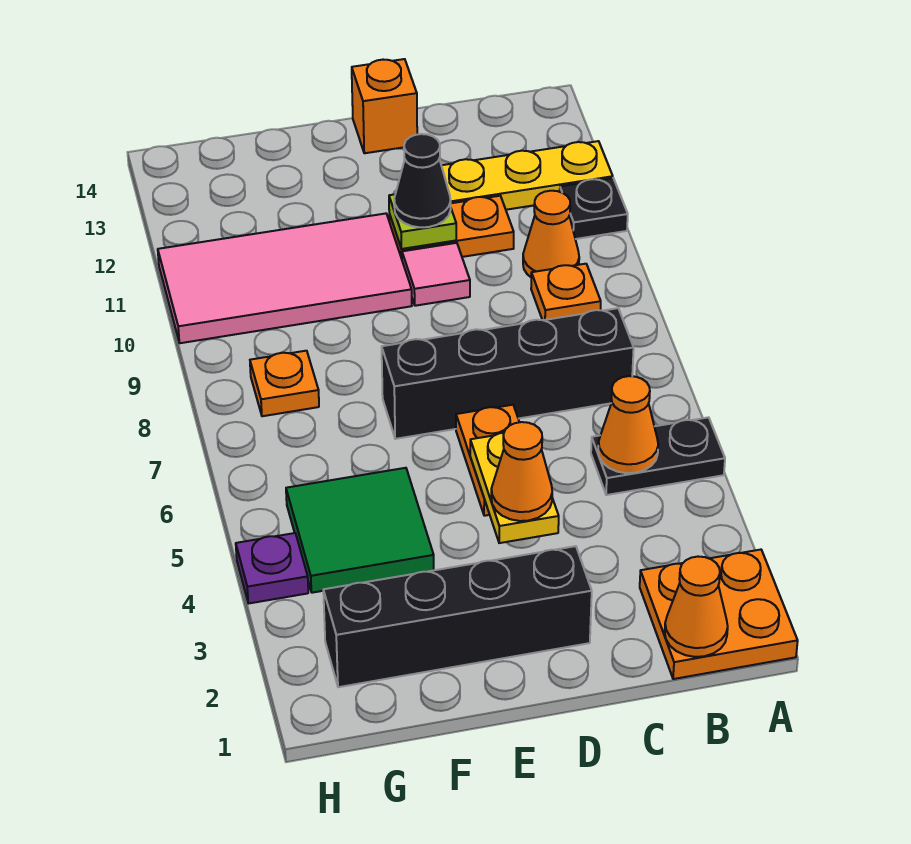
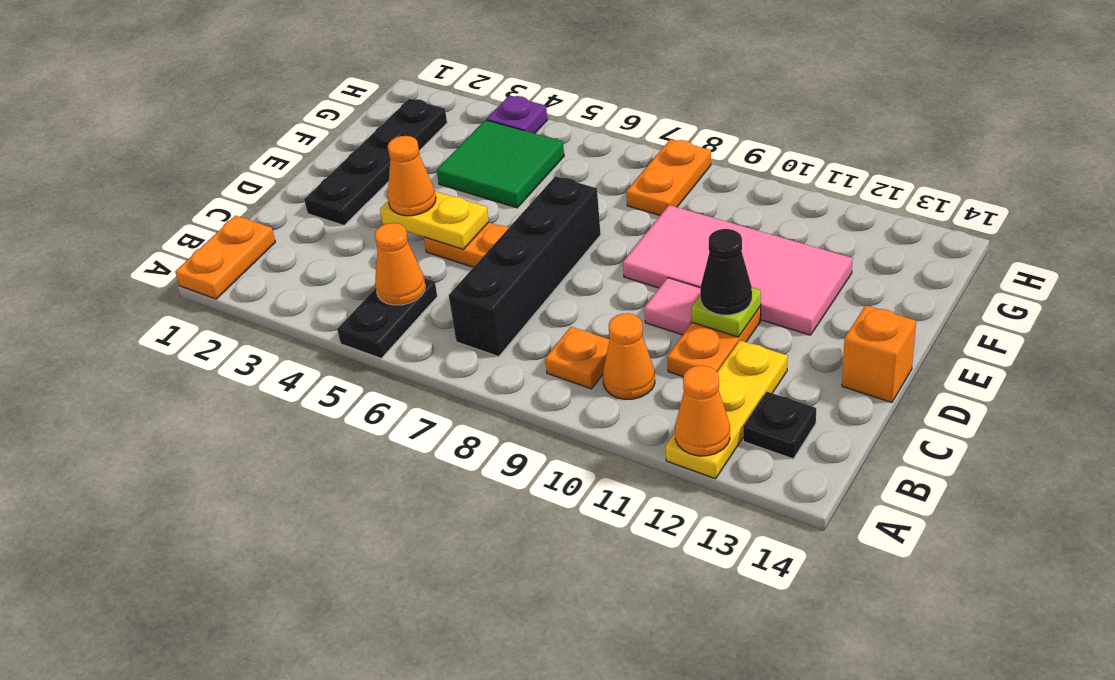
orange 2x2 plate [640,550,798,679] -> orange 1x2 plate [175,216,275,299]
black 1x1 plate [560,178,628,239] -> black 1x1 plate moved to [743,392,816,459]
orange 1x1 cone [665,557,728,657] -> orange 1x1 cone moved to [675,366,730,456]
black 1x4 brick [323,546,592,687] -> black 1x4 plate [304,99,447,225]
pink 2x4 tile [158,213,412,343] -> pink 2x4 tile turned to [623,205,853,335]
orange 1x1 plate [250,351,319,416] -> orange 1x2 plate [626,139,711,215]

